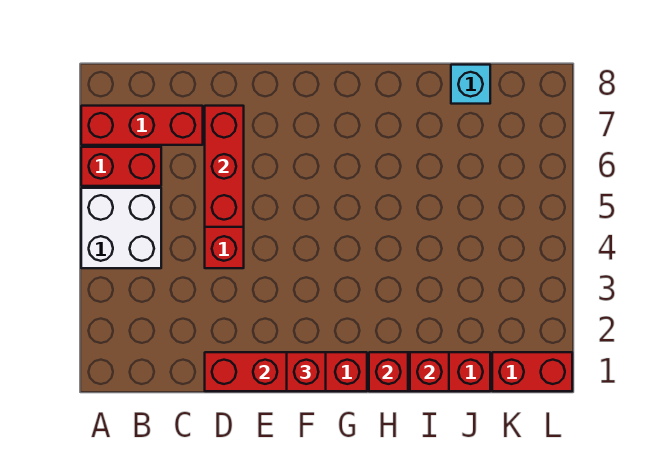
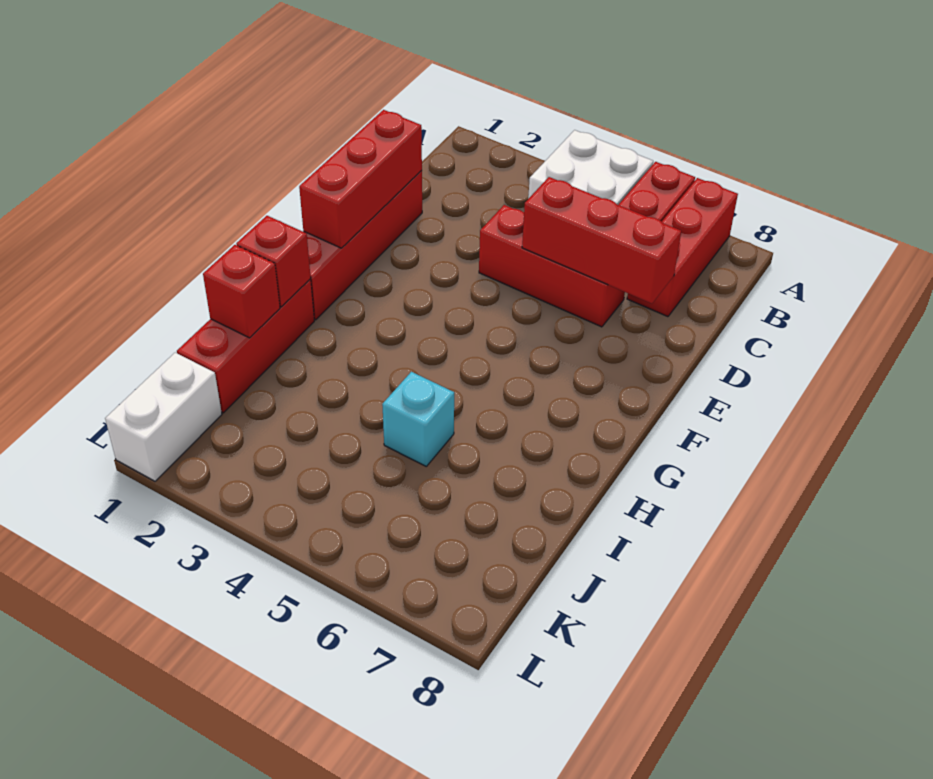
red 1x1 brick [287,352,326,391] -> none
cyan 1x1 brick [451,65,490,104] -> cyan 1x1 brick moved to [382,372,454,466]
red 1x2 brick [492,352,572,391] -> white 1x2 brick [105,353,222,481]

